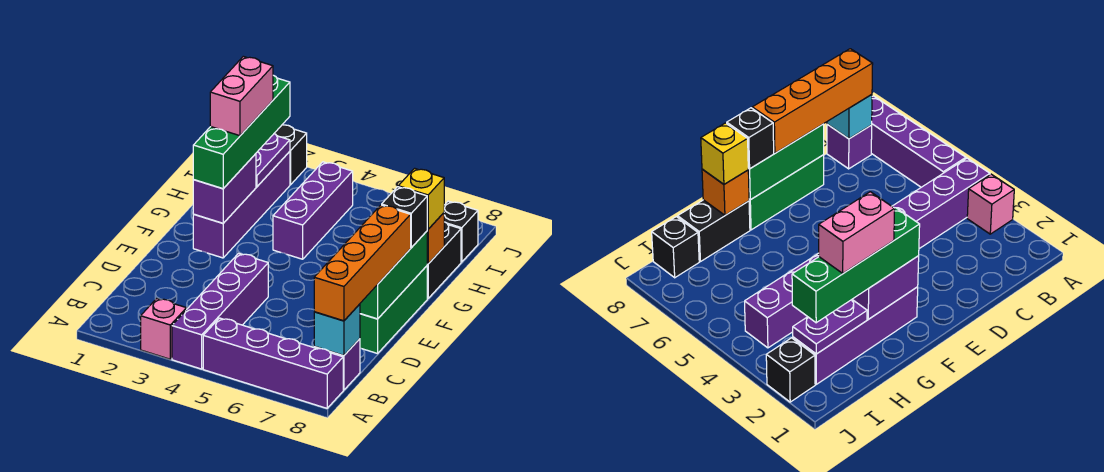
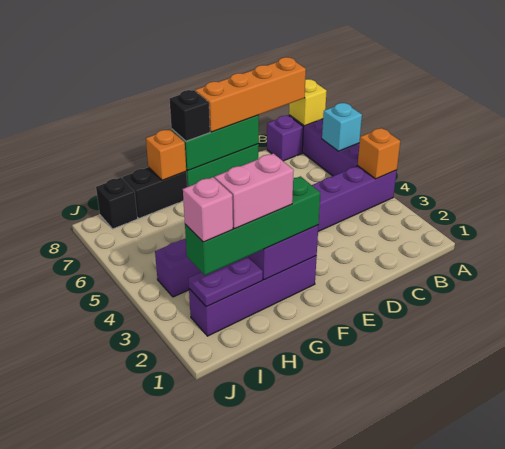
pink 1x1 brick [141,298,186,359] -> pink 1x1 brick moved to [183,177,233,242]
none -> orange 1x1 brick [358,128,400,179]
cyan 1x1 brick [314,304,360,356] -> cyan 1x1 brick moved to [322,103,362,151]
yellow 1x1 brick [398,168,444,229] -> yellow 1x1 brick moved to [289,79,327,126]
black 1x1 brick [274,125,307,185] -> none

